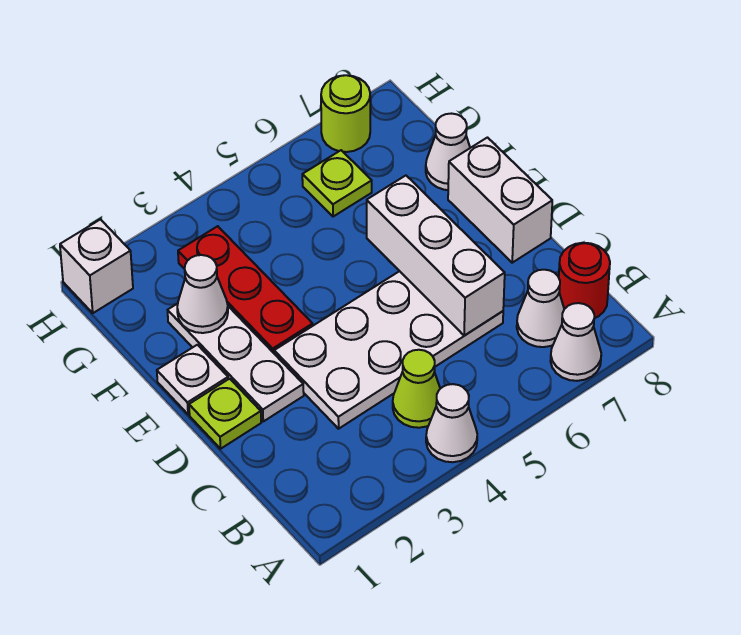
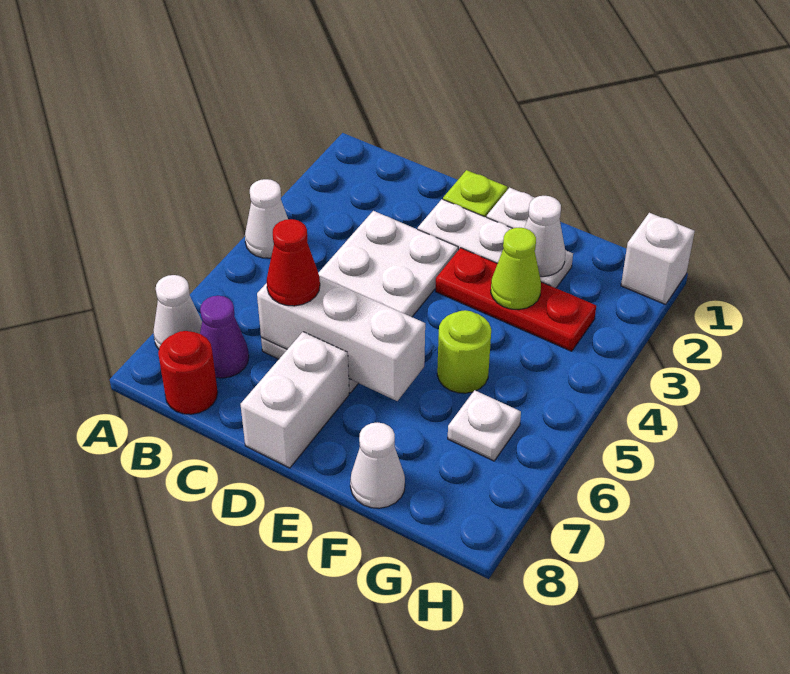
lime 1x1 cone [393,350,440,428] -> lime 1x1 cone moved to [491,228,541,310]
white 1x1 cone [517,270,564,347] -> purple 1x1 cone [200,296,249,378]
none -> red 1x1 cone [267,219,320,306]
white 1x2 brick [448,138,552,263] -> white 1x2 brick turned to [241,332,349,468]
lime 1x1 plate [302,150,372,217] -> white 1x1 plate [448,390,521,461]
lime 1x1 round brick [321,75,370,152] -> lime 1x1 round brick moved to [437,310,491,393]

